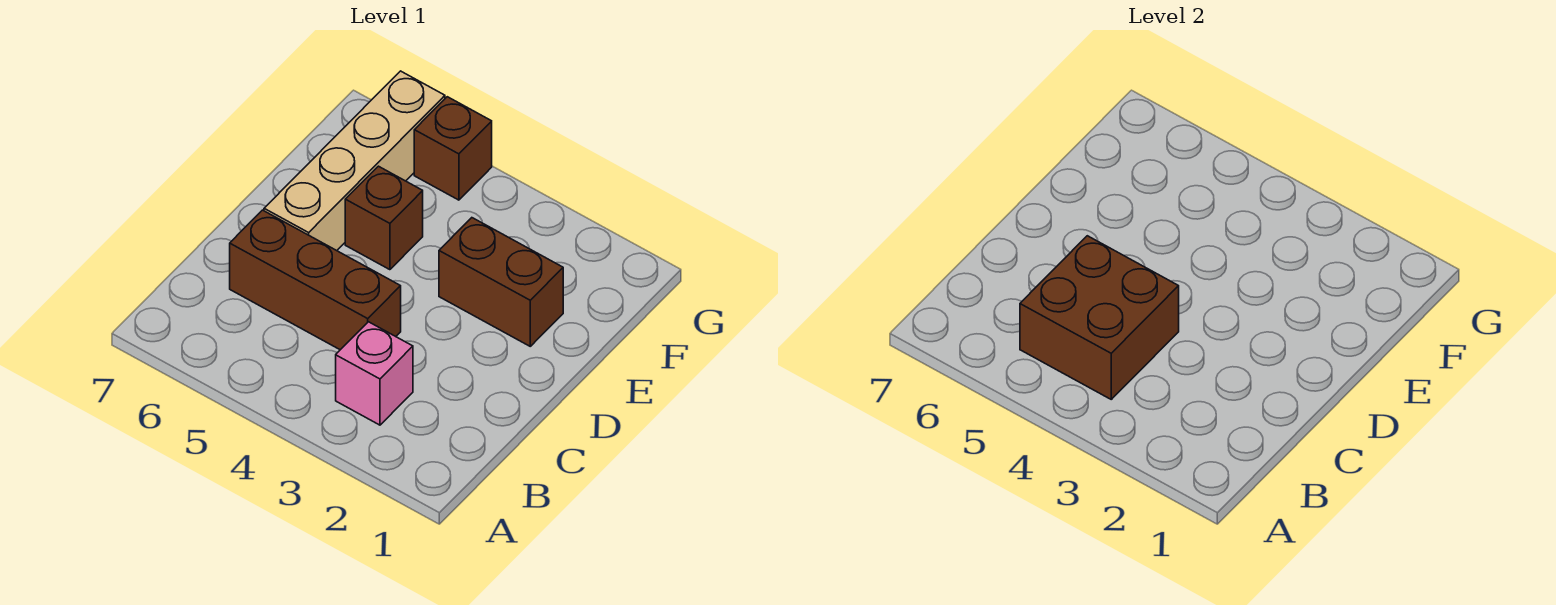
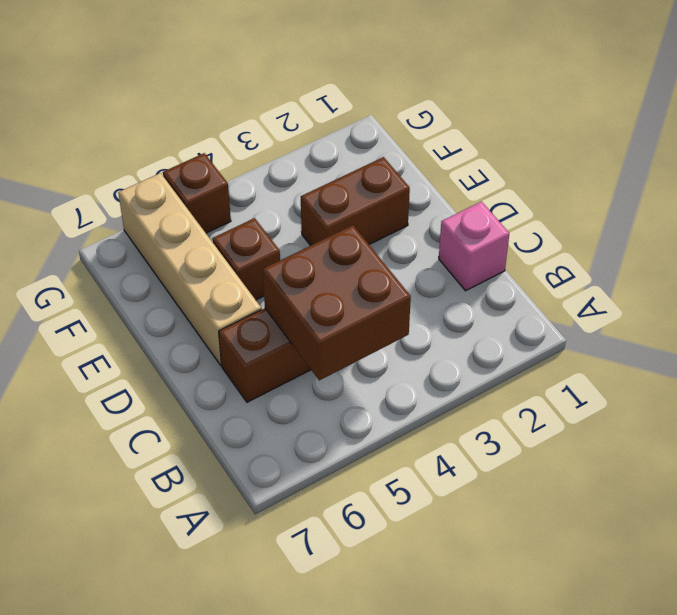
pink 1x1 brick [336,322,413,425] -> pink 1x1 brick moved to [439,202,509,291]

